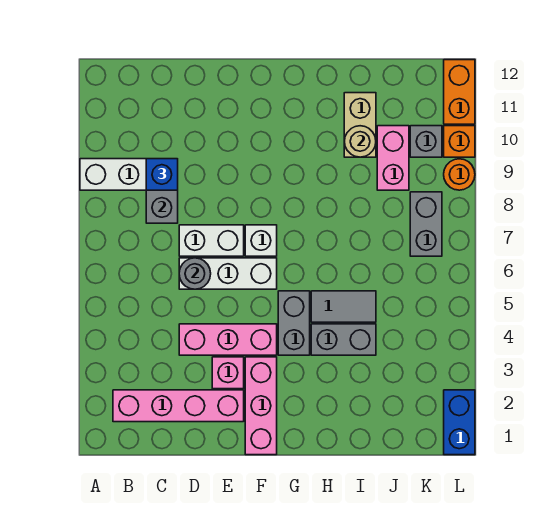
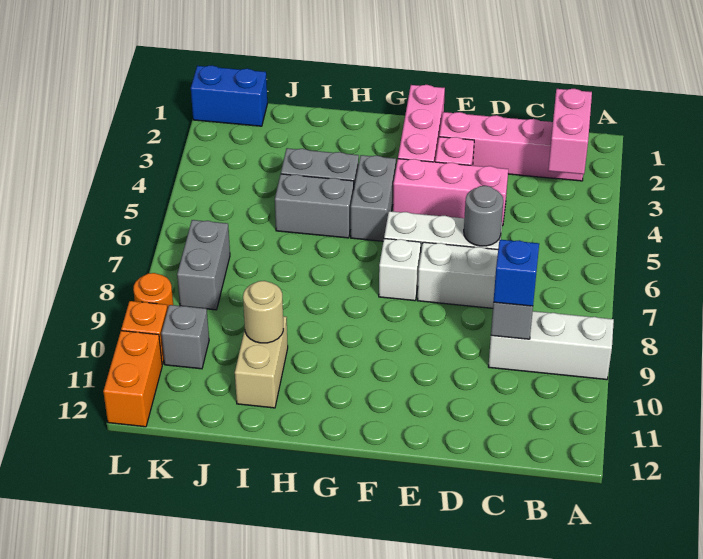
grey 1x2 tile [311,291,376,322] -> grey 1x2 brick [275,174,354,238]
pink 1x2 brick [377,126,409,190] -> pink 1x2 brick moved to [548,89,592,174]
blue 1x2 brick [444,390,475,455] -> blue 1x2 brick turned to [191,65,267,126]

